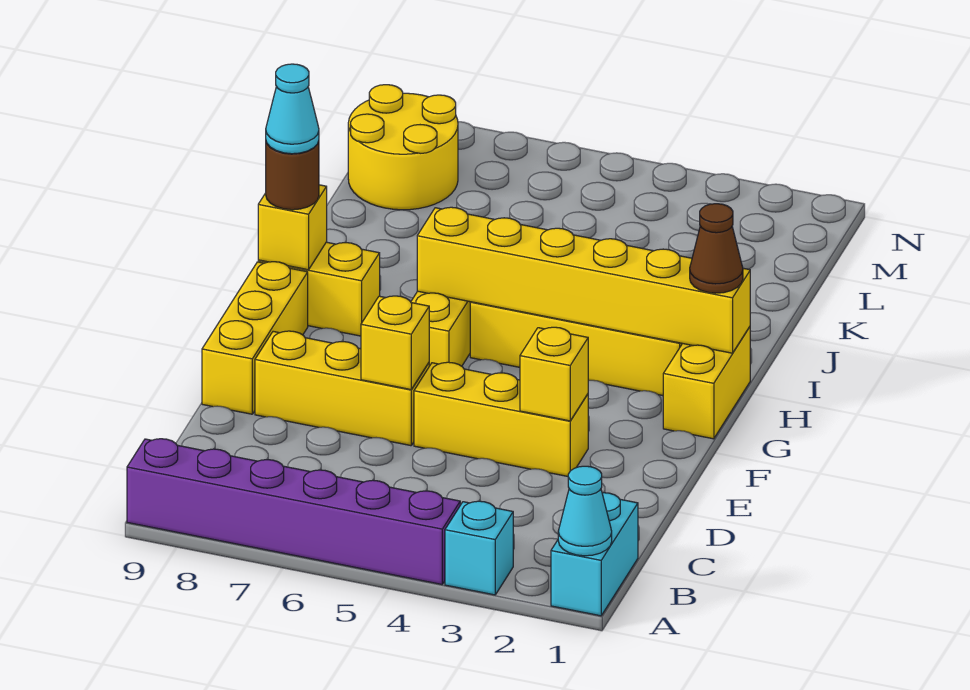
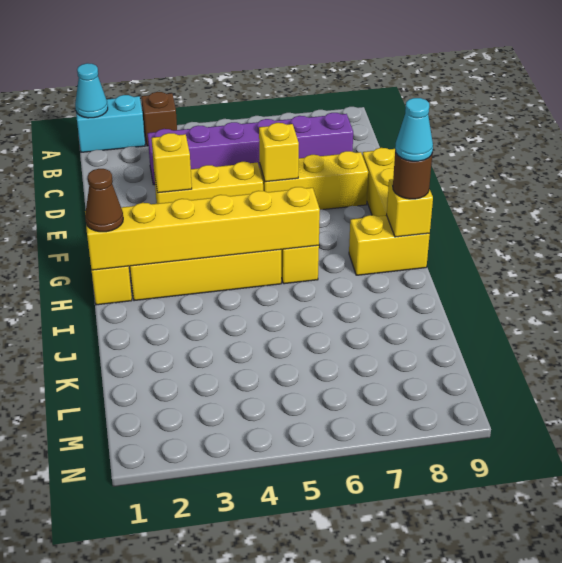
cyan 1x2 brick [551,493,638,616] -> cyan 1x2 brick turned to [76,95,145,152]
cyan 1x1 brick [445,501,513,595] -> brown 1x1 brick [141,92,177,146]
purple 1x6 brick [127,439,460,584] -> purple 1x6 brick moved to [148,113,353,185]
yellow 2x2 round brick [348,85,458,210] -> none

